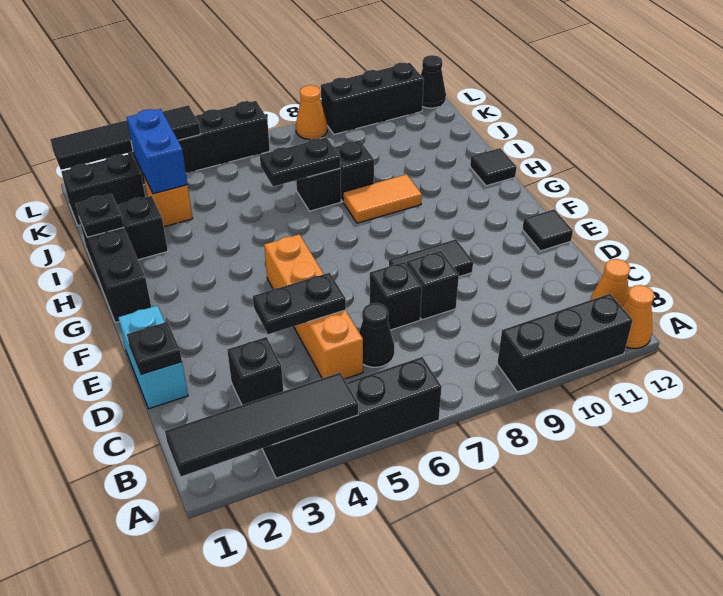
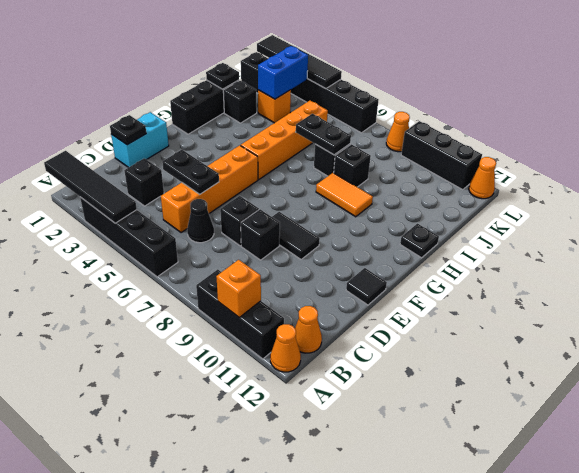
none -> orange 1x1 brick [216,260,261,318]
none -> orange 1x4 brick [241,101,328,180]
black 1x1 tile [470,148,516,186] -> black 1x1 plate [400,224,439,258]
black 1x1 cone [421,55,446,108] -> orange 1x1 cone [469,157,496,199]

